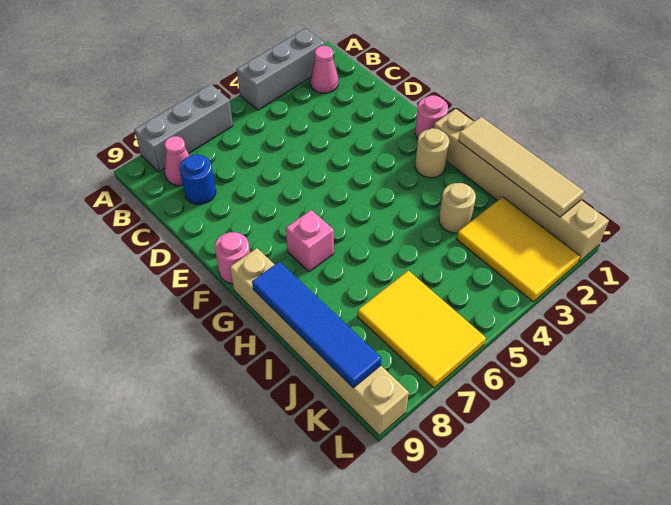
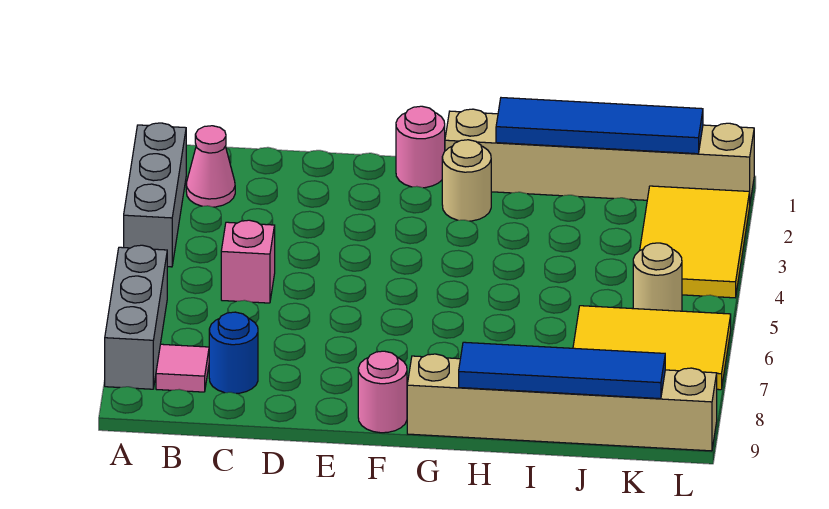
pink 1x1 cone [164,136,189,186] -> pink 1x1 tile [156,344,209,392]
pink 1x1 brick [286,210,334,272] -> pink 1x1 brick moved to [221,220,275,303]
tan 1x4 tile [458,117,584,217] -> blue 1x4 tile [496,98,703,154]
tan 1x1 round brick [439,183,476,233] -> tan 1x1 round brick moved to [633,243,682,311]
yellow 2x3 tile [457,197,580,302] -> yellow 2x3 tile turned to [640,186,750,298]

